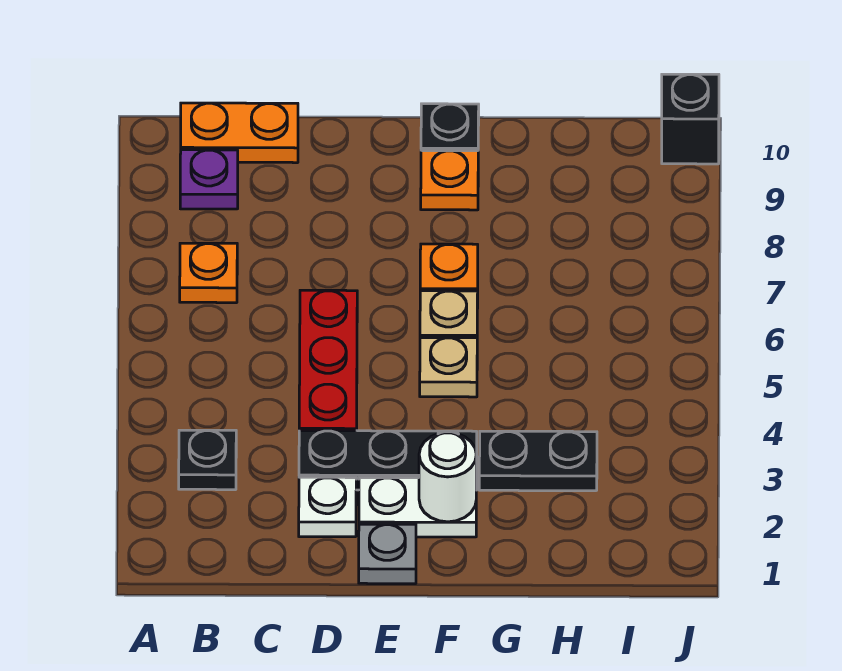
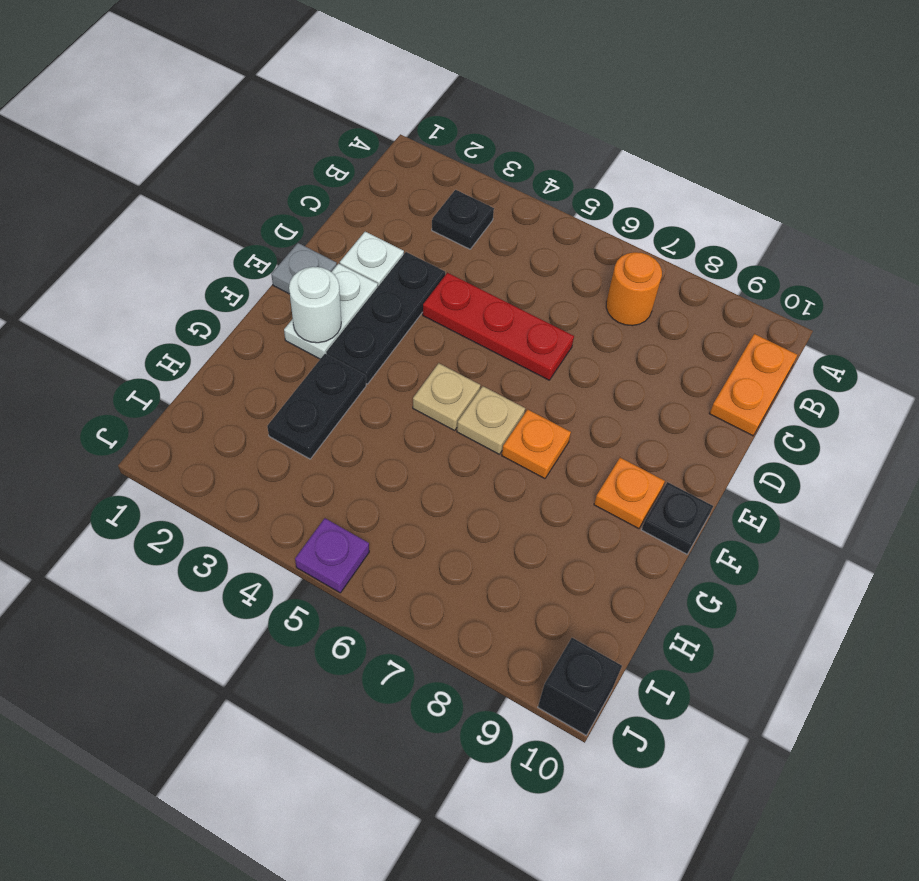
orange 1x1 plate [180,243,237,303] -> orange 1x1 round brick [606,252,662,326]
purple 1x1 plate [180,150,238,209] -> purple 1x1 plate moved to [295,518,369,593]

